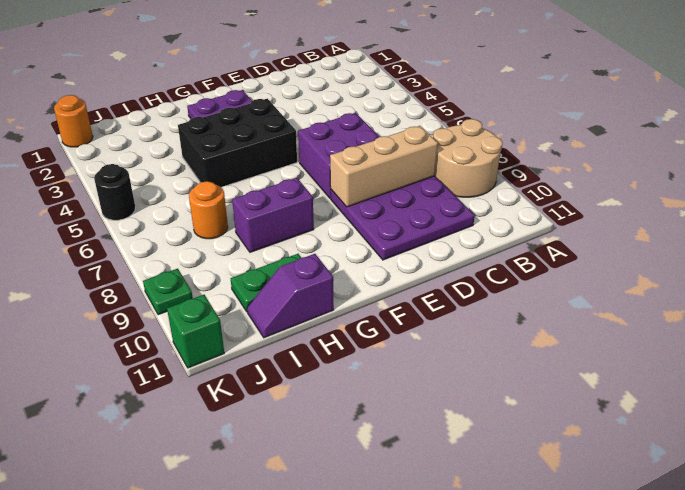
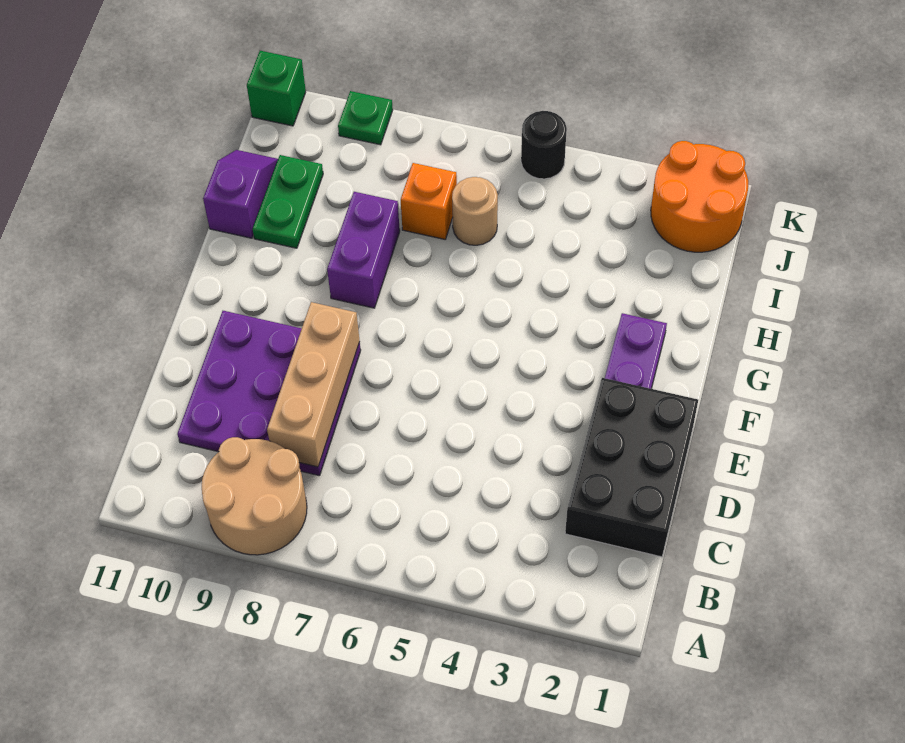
purple 2x2 brick [298,113,380,198] -> none
black 2x3 brick [178,99,297,187] -> black 2x3 brick moved to [565,378,698,557]
none -> tan 1x1 round brick [452,177,498,245]
orange 1x1 round brick [189,181,228,239] -> orange 1x1 brick [401,163,457,239]
orange 1x1 round brick [54,95,93,147] -> orange 2x2 round brick [651,141,748,252]

